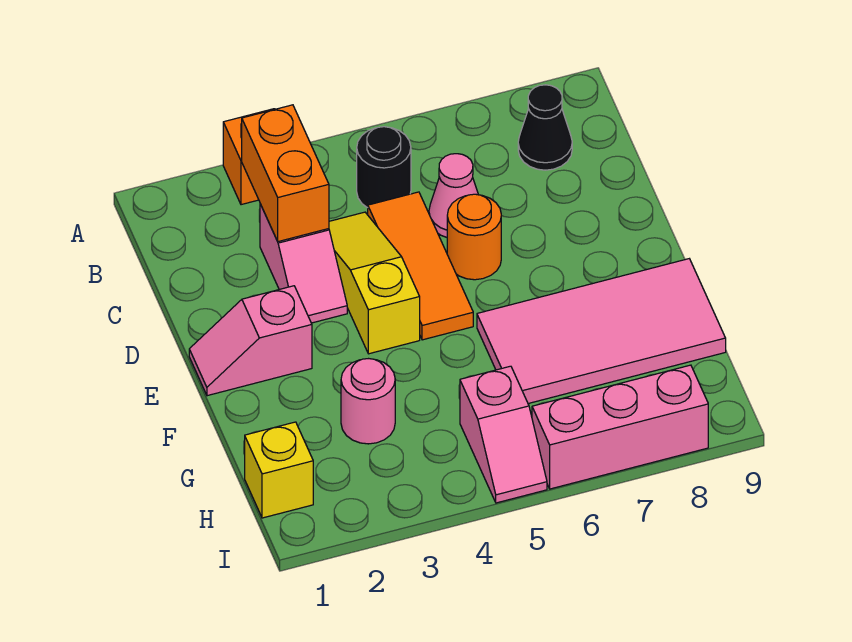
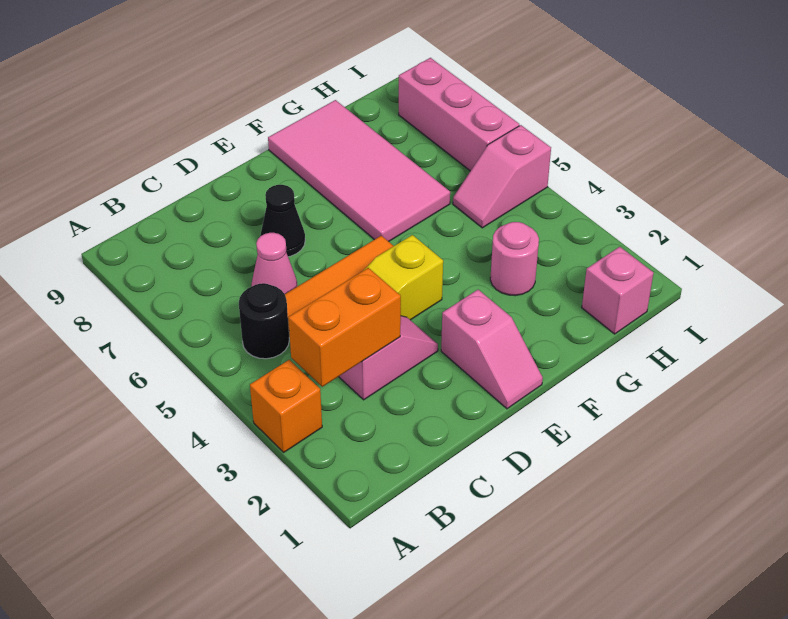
black 1x1 cone [518,85,572,170] -> black 1x1 cone moved to [260,185,305,257]
orange 1x1 round brick [447,194,501,280] -> none
yellow 1x1 brick [245,422,313,518] -> pink 1x1 brick [582,247,653,334]
pink 1x2 slope [460,366,547,503] -> pink 1x2 slope turned to [453,125,551,228]

